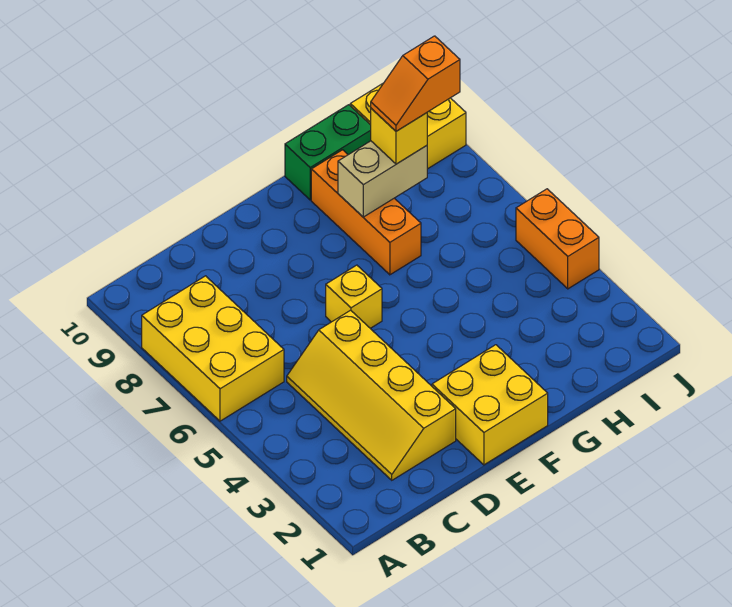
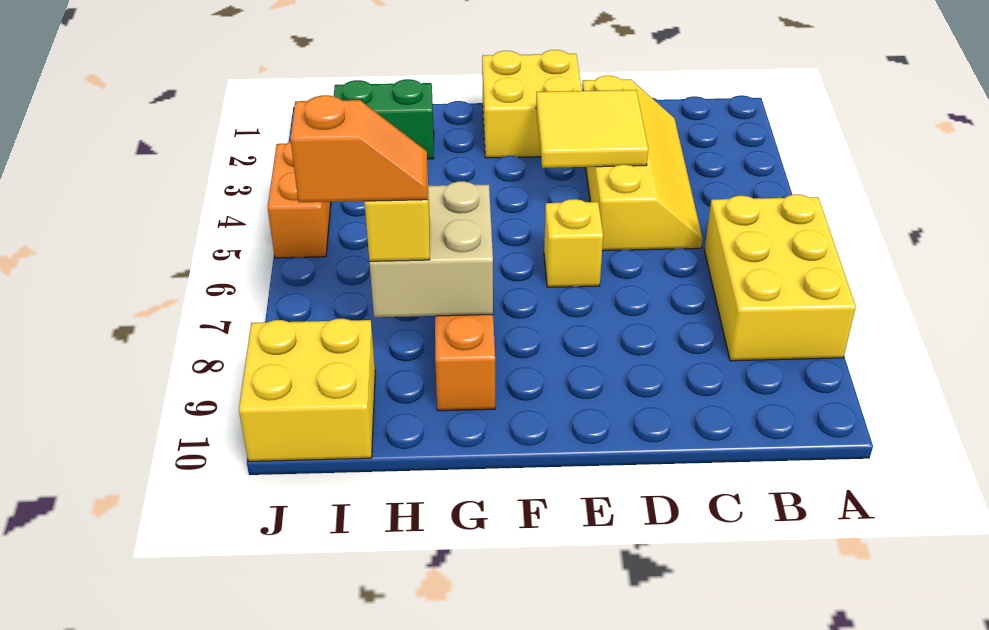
none -> yellow 2x2 tile [536,90,648,168]
tan 1x2 brick [338,141,427,217] -> tan 2x2 brick [369,181,493,317]
green 1x2 brick [285,105,371,200] -> green 1x2 brick moved to [334,79,434,159]

